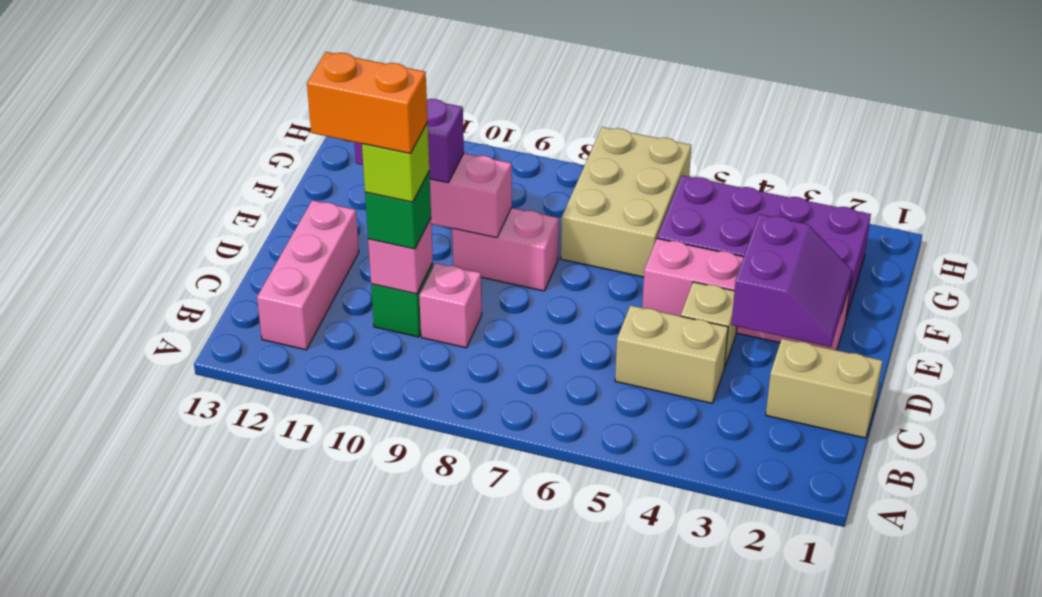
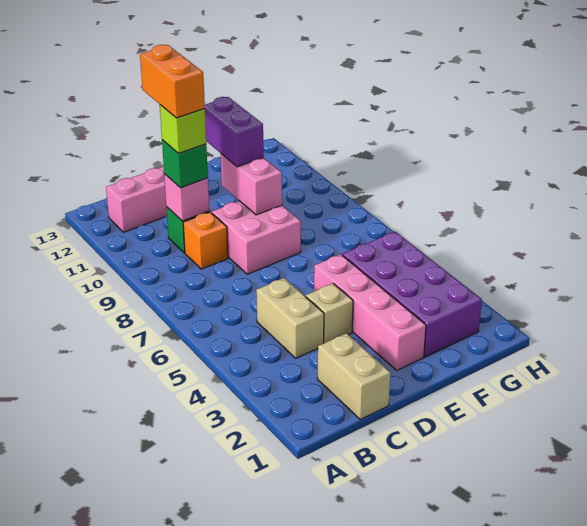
pink 1x1 brick [419,263,482,348] -> orange 1x1 brick [183,212,228,269]
purple 2x2 slope [731,214,853,347] -> none
pink 1x2 brick [452,208,559,291] -> pink 2x2 brick [212,201,301,274]
tan 2x3 brick [561,127,691,277] -> none

